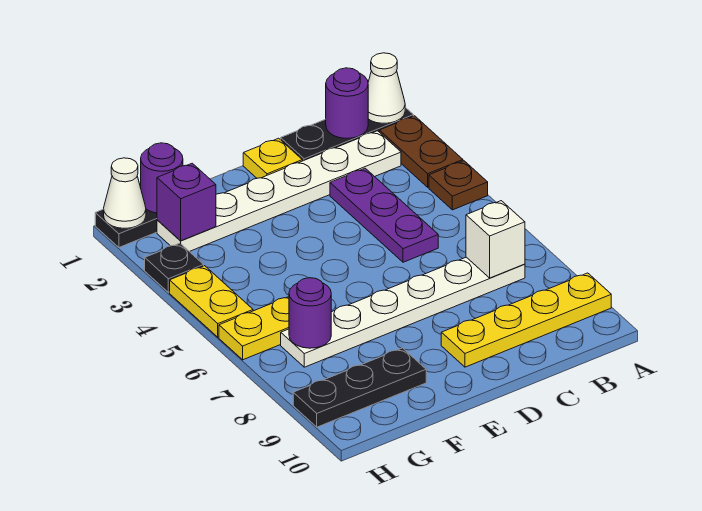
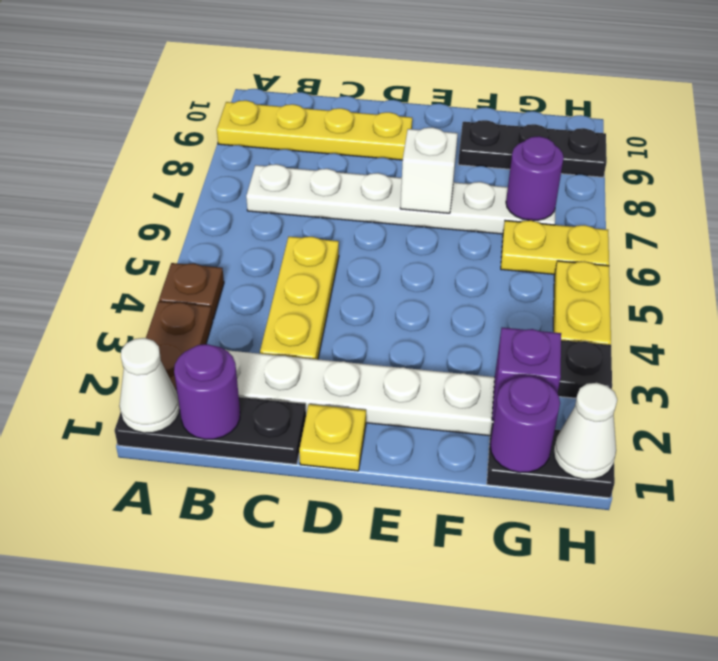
white 1x1 brick [466,201,525,278] -> white 1x1 brick moved to [400,127,458,213]
purple 1x3 plate [330,168,438,262] -> yellow 1x3 plate [260,237,339,359]

